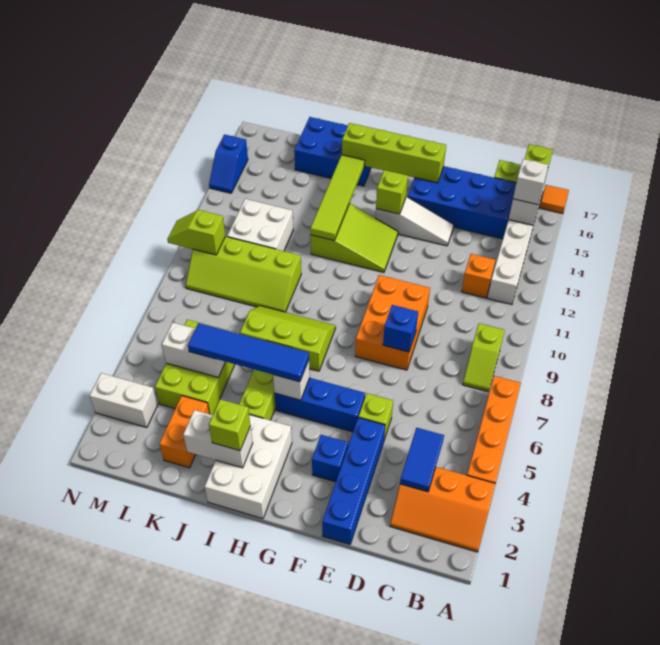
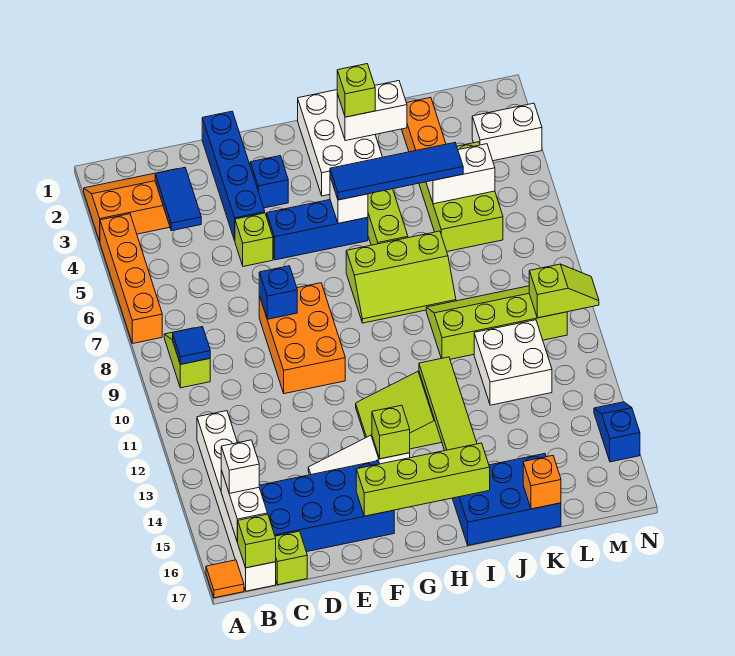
none -> blue 1x1 tile [173,327,210,364]
orange 1x1 brick [462,254,495,298] -> orange 1x1 brick moved to [523,456,561,509]

